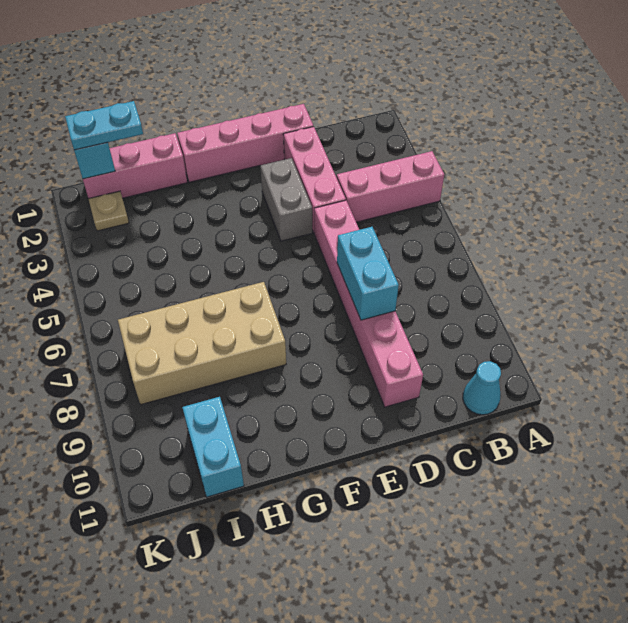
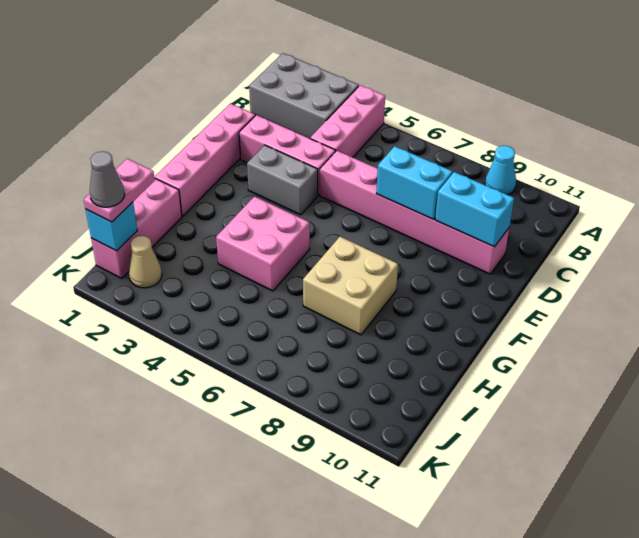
none -> grey 2x3 brick [249,53,359,138]
cyan 1x1 cone [463,361,501,415] -> cyan 1x1 cone moved to [485,146,516,195]
none -> pink 2x2 brick [216,196,310,291]
tan 2x4 brick [118,282,286,405] -> tan 2x2 brick [303,237,398,335]
cyan 1x2 plate [65,101,143,150] -> pink 1x2 plate [84,159,155,222]
cyan 1x2 brick [182,397,244,497] -> cyan 1x2 brick moved to [435,172,514,247]
none -> grey 1x1 cone [90,151,125,207]
tan 1x1 plate [89,191,129,231] -> tan 1x1 cone [129,236,162,288]

